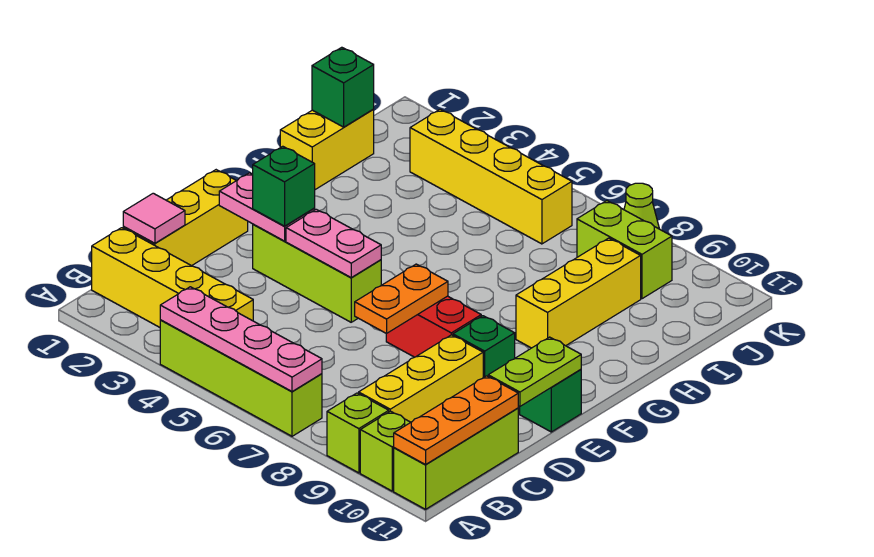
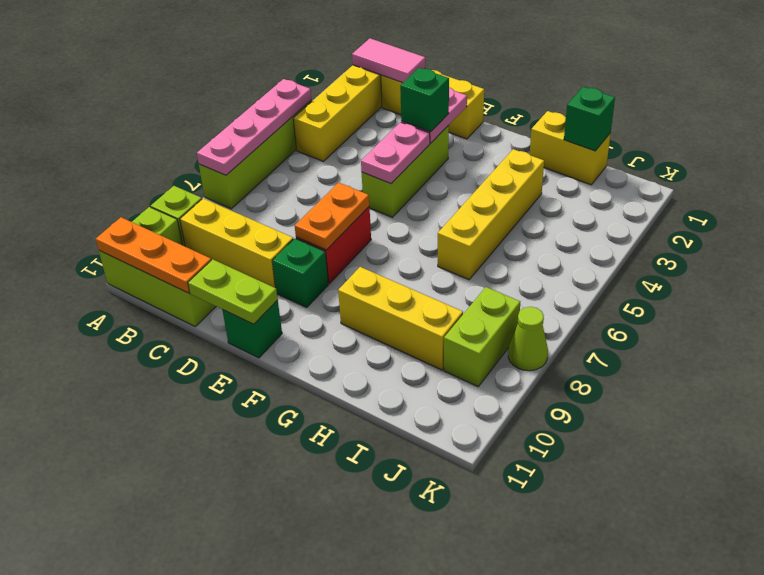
pink 1x1 tile [123,193,185,243] -> pink 1x2 tile [352,38,425,83]
orange 1x2 plate [355,264,448,334] -> orange 1x2 plate turned to [295,183,369,250]
yellow 1x4 brick [410,109,572,244] -> yellow 1x4 brick moved to [438,149,544,280]

